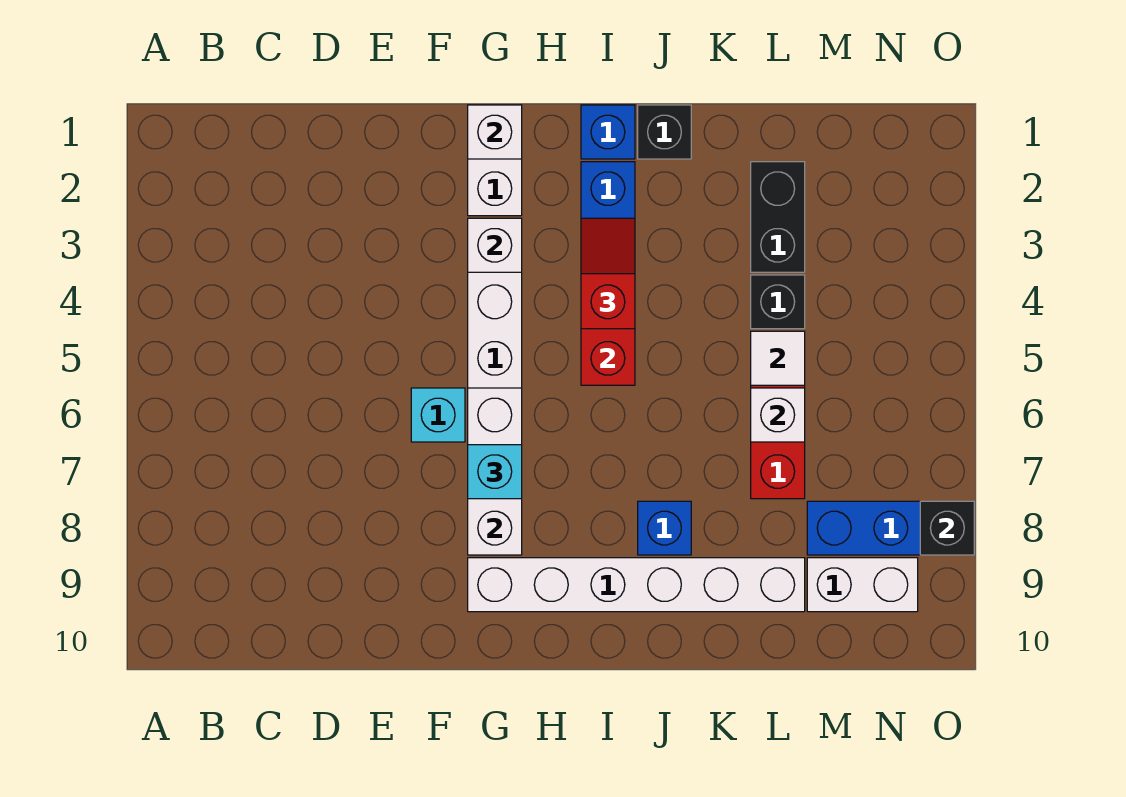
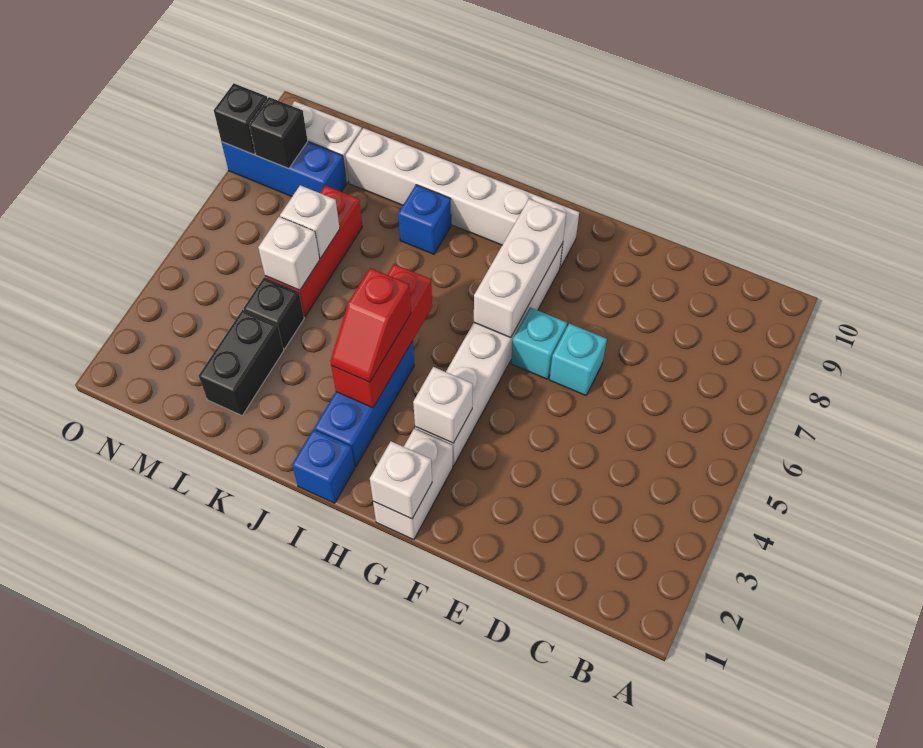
cyan 1x1 brick [468,445,522,499] -> cyan 1x1 brick moved to [549,323,607,395]
black 1x1 brick [638,105,691,159] -> black 1x1 brick moved to [249,97,308,169]
white 1x1 tile [751,331,805,385] -> white 1x1 brick [258,217,320,290]

